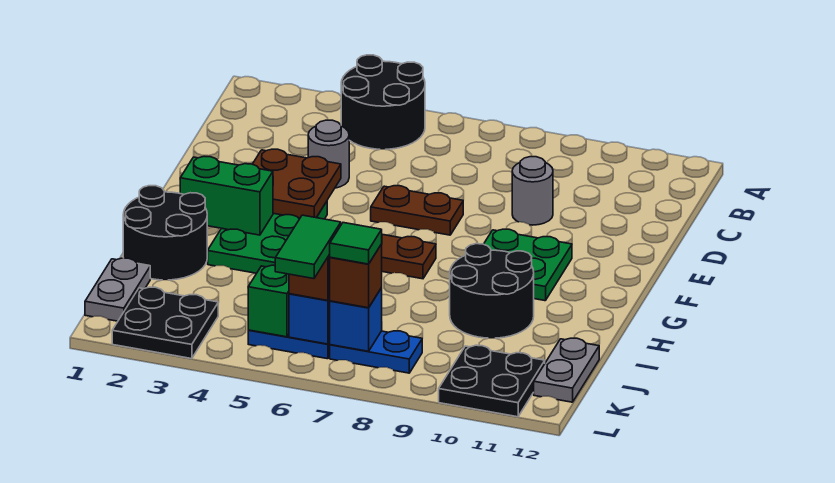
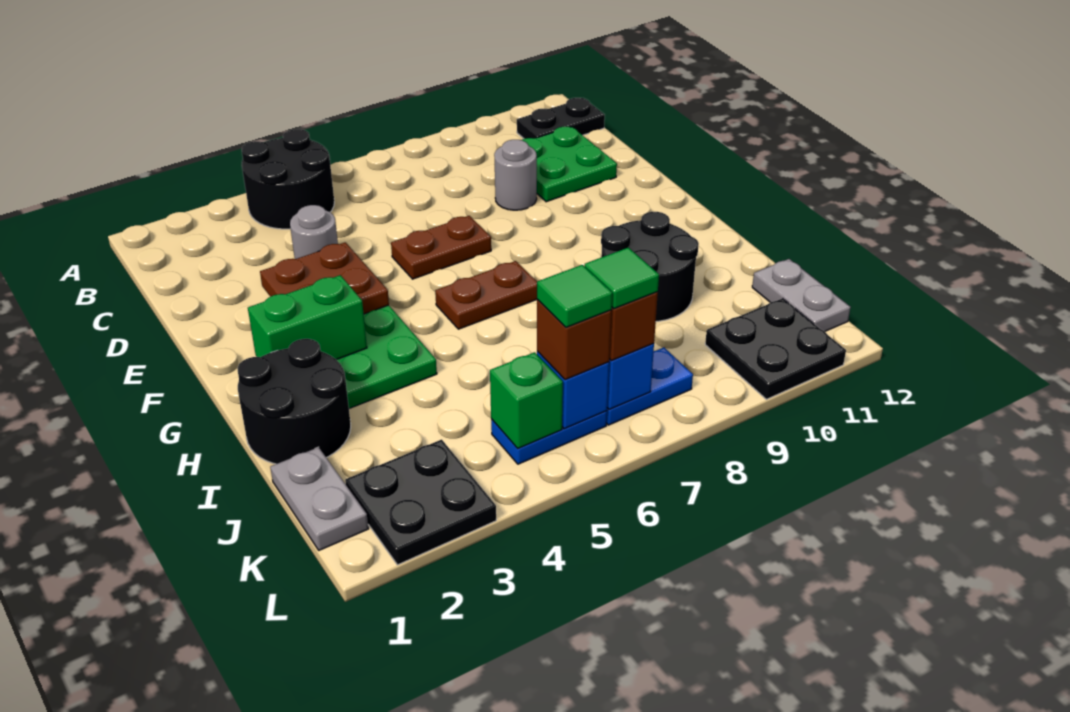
none -> black 1x2 plate [517,98,605,139]
green 2x2 plate [484,229,572,301] -> green 2x2 plate moved to [522,127,617,202]
green 1x2 tile [275,215,341,279] -> green 1x1 tile [537,265,612,327]

